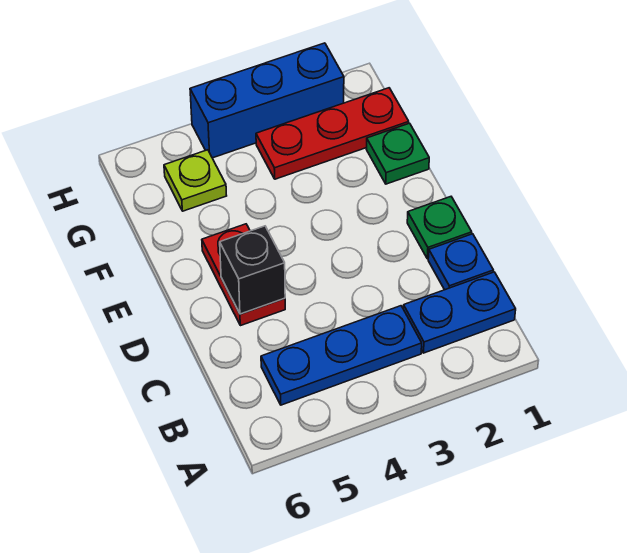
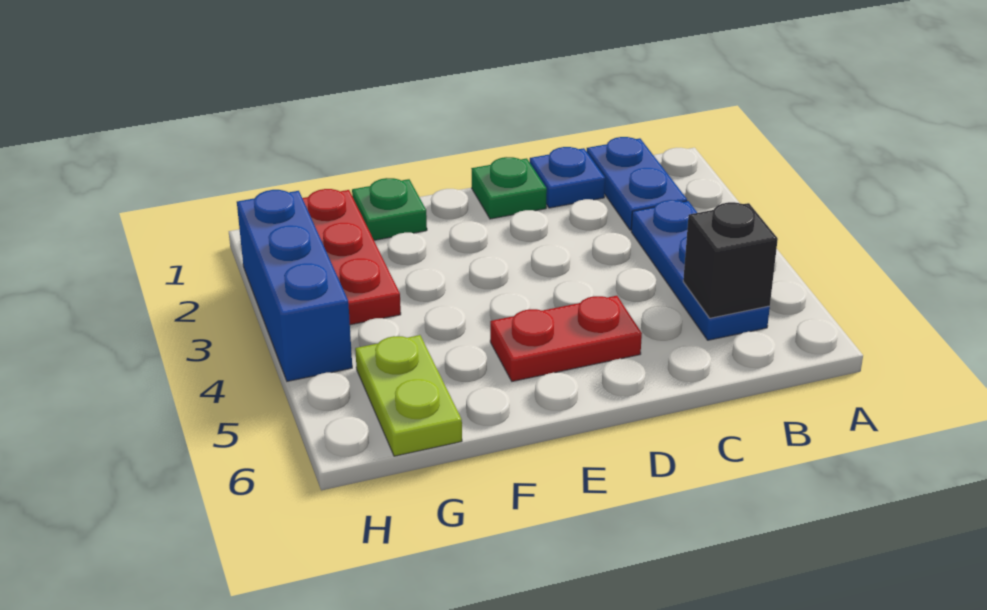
black 1x1 brick [220,226,285,314] -> black 1x1 brick moved to [683,202,778,318]
lime 1x1 plate [164,150,227,211] -> lime 1x2 plate [355,335,462,456]

